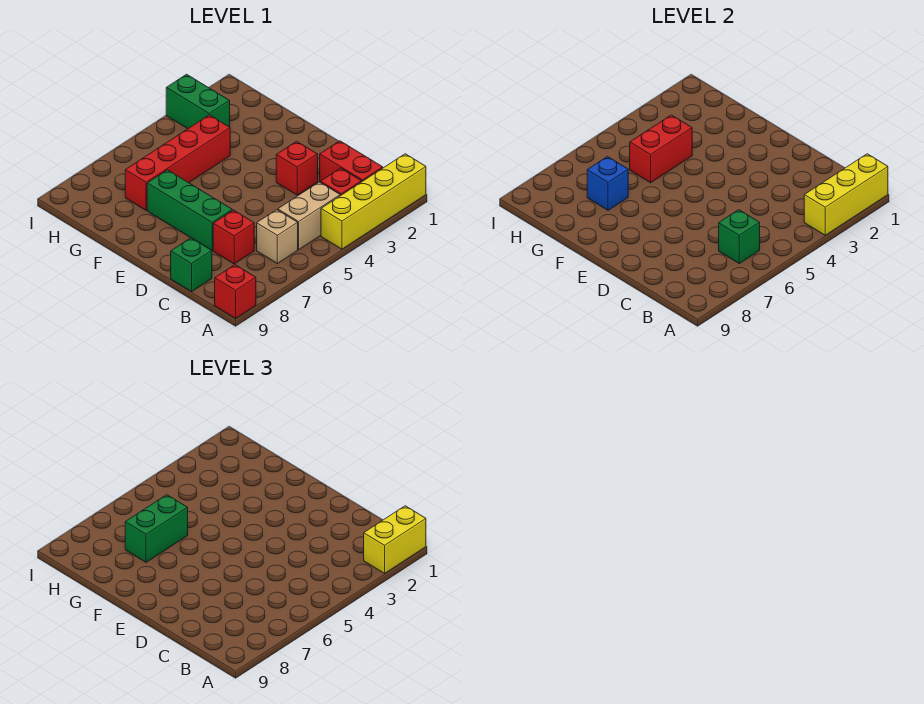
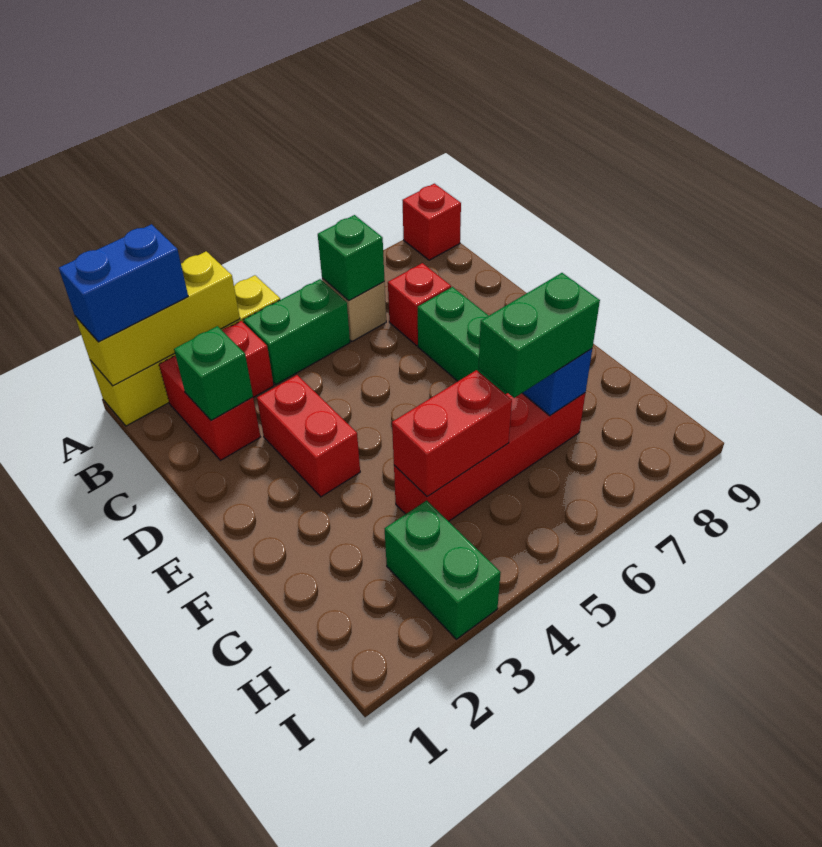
yellow 1x2 brick [364,506,426,573] -> blue 1x2 brick [59,224,188,342]
tan 1x2 brick [278,182,340,250] -> green 1x2 brick [244,279,350,384]
green 1x1 brick [171,238,212,292] -> green 1x1 brick moved to [174,326,253,420]
red 1x1 brick [276,141,318,195] -> red 1x2 brick [257,375,360,497]

